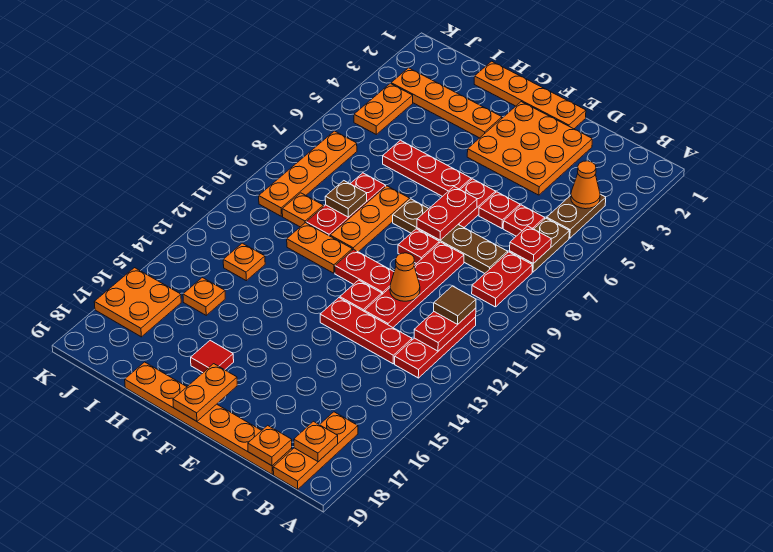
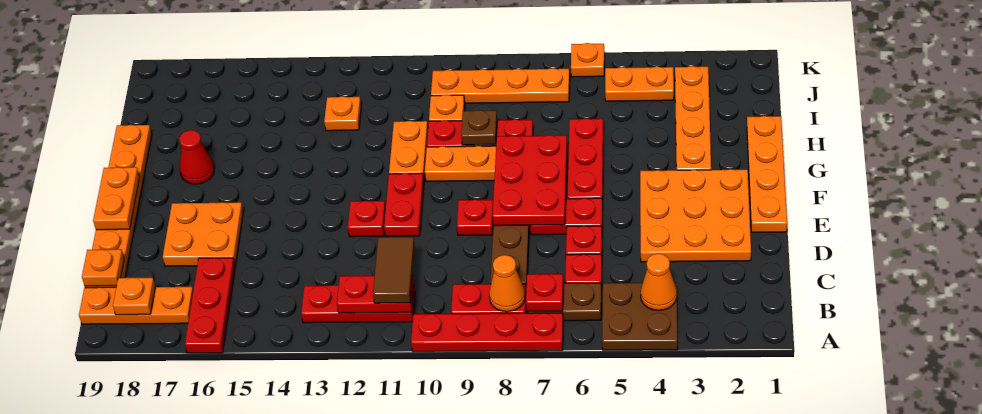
brown 1x2 plate [547,194,606,238] -> brown 2x2 plate [602,283,678,350]
brown 1x1 tile [434,286,476,324] -> brown 1x2 tile [373,237,415,303]
red 1x3 plate [320,298,412,364] -> red 1x3 plate moved to [185,258,235,353]
red 1x4 plate [365,242,464,327] -> red 1x4 plate moved to [411,313,563,352]
orange 1x1 cone [390,253,420,301] -> orange 1x1 cone moved to [489,255,525,312]
red 1x2 plate [417,187,477,240] -> red 2x3 plate [492,135,567,226]
orange 1x2 plate [173,364,237,421] -> orange 1x2 plate turned to [93,167,140,230]
red 1x1 tile [191,340,234,373] -> red 1x1 cone [179,130,214,184]
orange 1x1 plate [183,278,225,315] -> orange 1x1 plate moved to [571,43,604,77]
orange 2x2 plate [94,268,181,337] -> orange 2x2 plate moved to [163,202,243,266]

